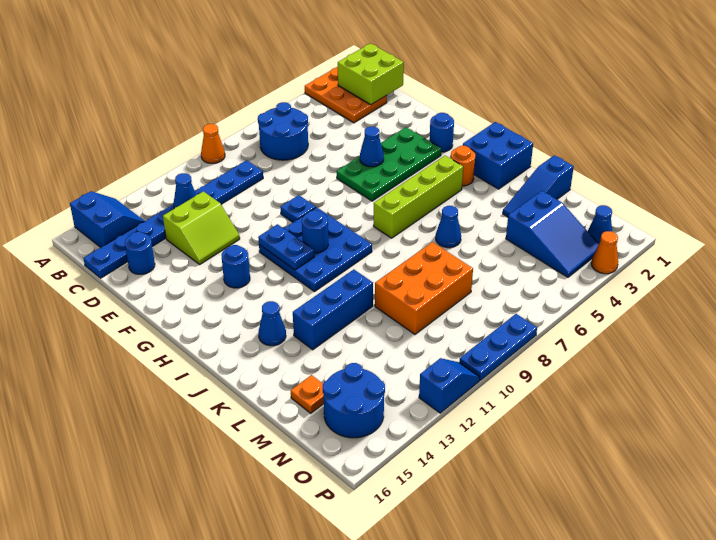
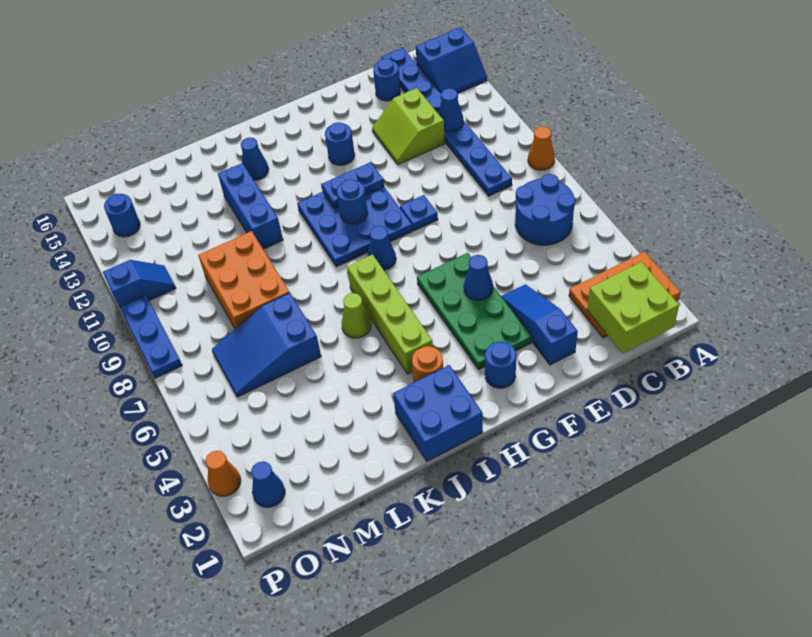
none -> lime 1x1 cone [342,293,371,338]
blue 1x1 cone [436,206,461,248] -> blue 1x1 cone moved to [368,226,396,270]
blue 1x3 slope [503,155,574,217] -> blue 1x3 slope moved to [501,284,578,365]
blue 2x3 slope [506,191,599,277] -> blue 2x3 slope moved to [212,293,321,397]
orange 1x1 plate [291,375,324,413] -> none
blue 2x2 round brick [323,363,385,438] -> blue 1x1 round brick [104,194,140,237]
blue 1x2 slope [419,358,480,413] -> blue 1x2 slope turned to [103,260,176,308]

